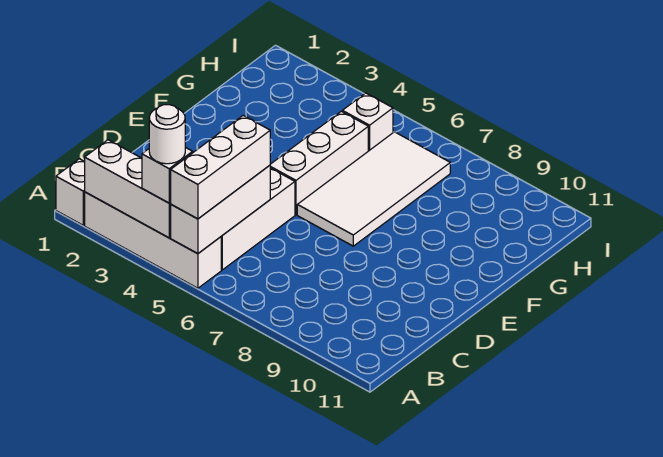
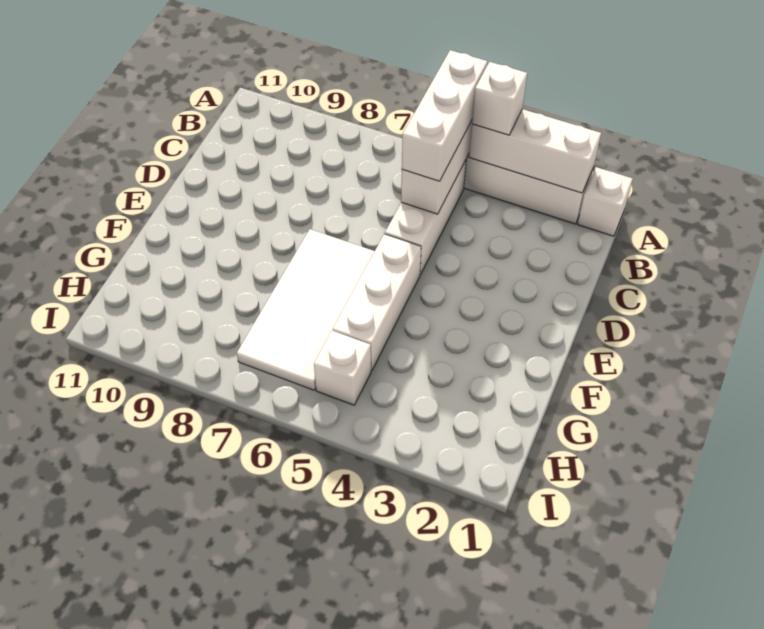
white 1x1 round brick [149,105,185,164] -> none

